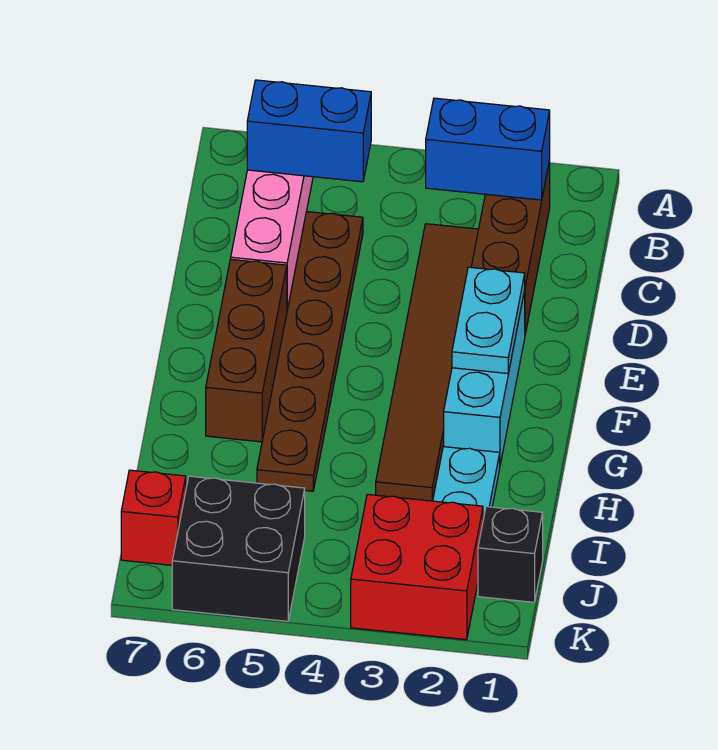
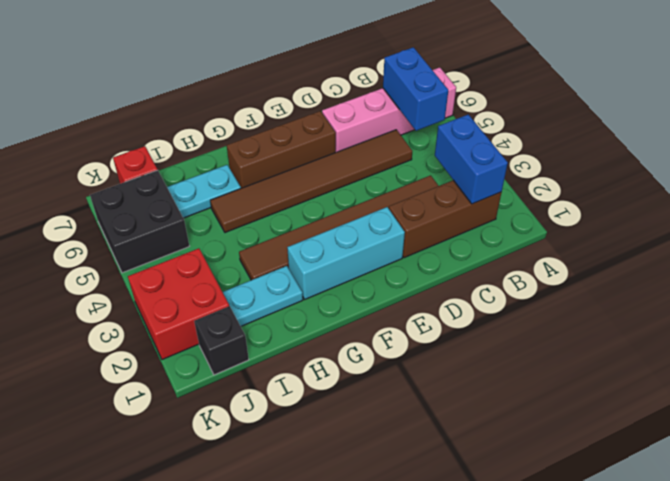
brown 1x6 plate [257,212,363,491] -> brown 1x6 tile [210,130,412,233]
cyan 1x2 plate [452,267,525,373] -> cyan 1x2 plate moved to [167,165,241,218]

